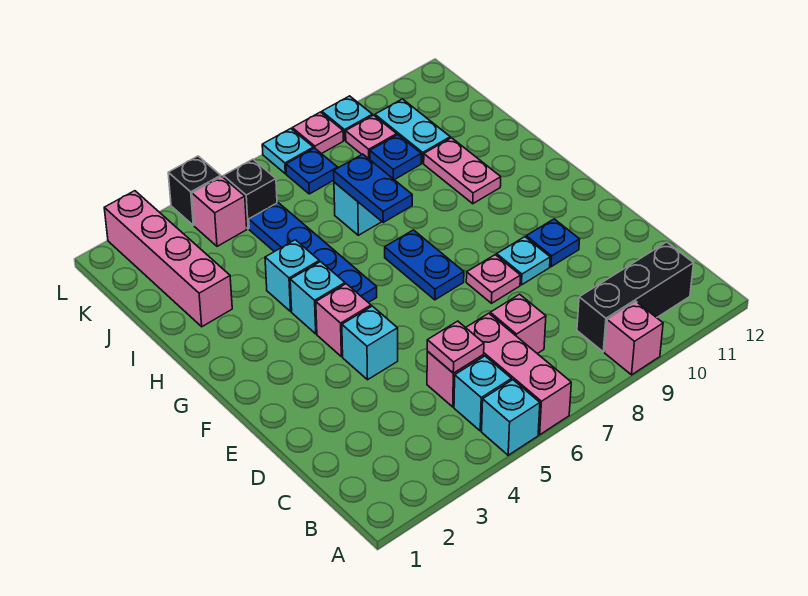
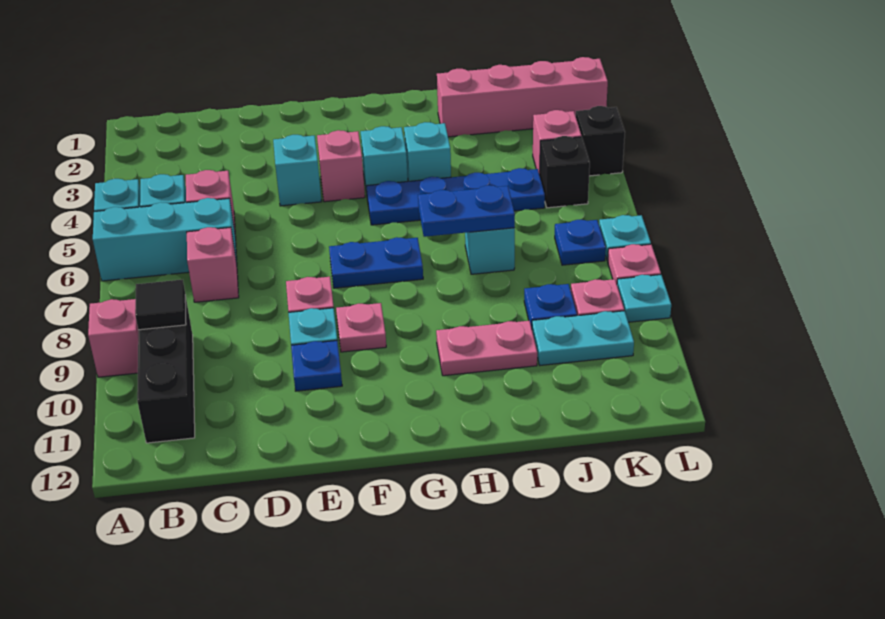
pink 1x3 brick [466,313,571,435] -> cyan 1x3 brick [93,198,237,281]
none -> black 1x1 tile [135,280,186,330]
pink 1x1 plate [427,321,484,373] -> pink 1x1 plate moved to [336,303,386,352]

